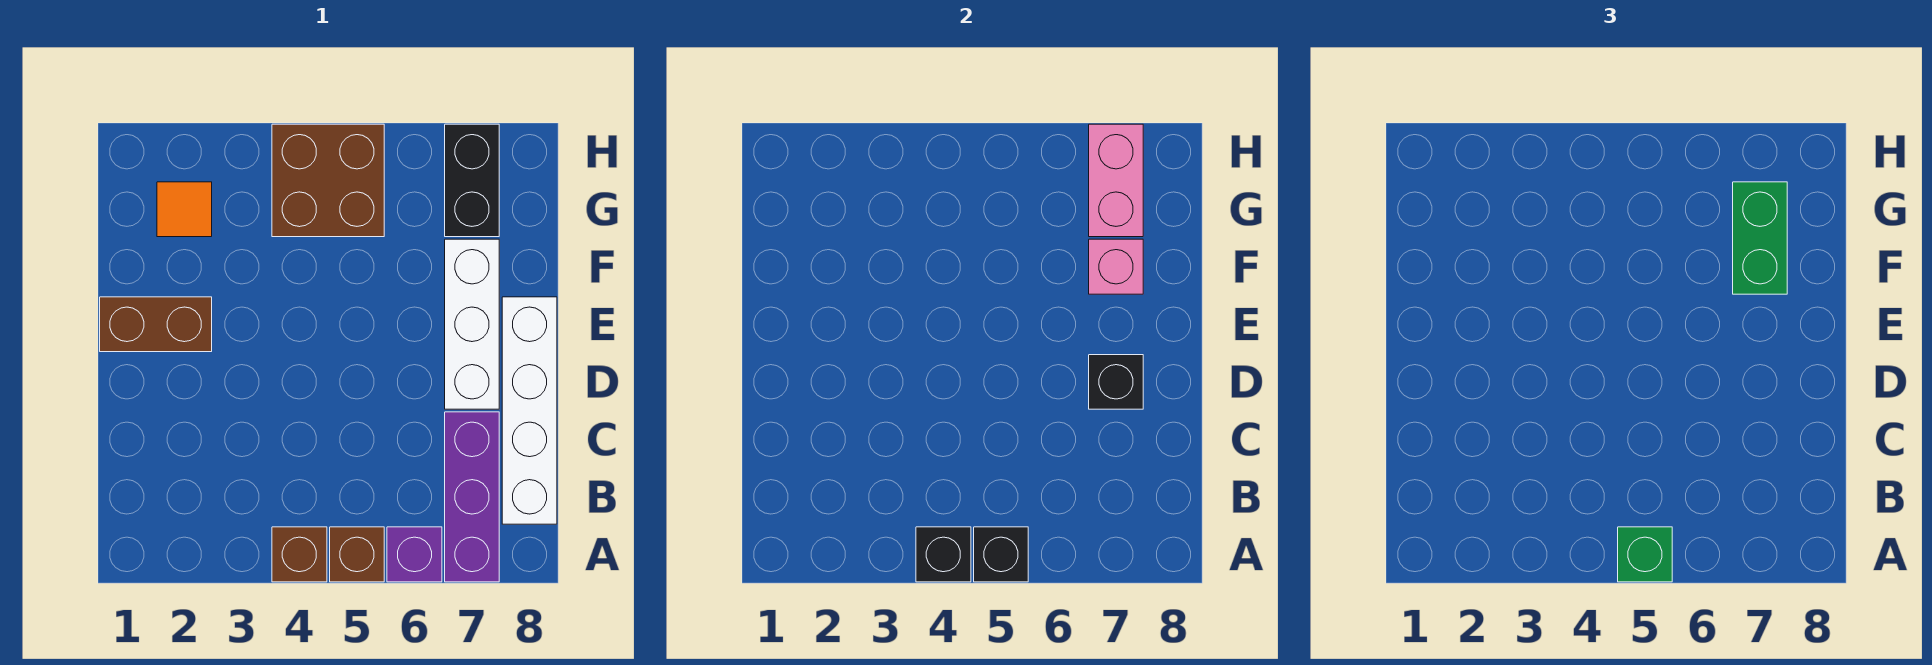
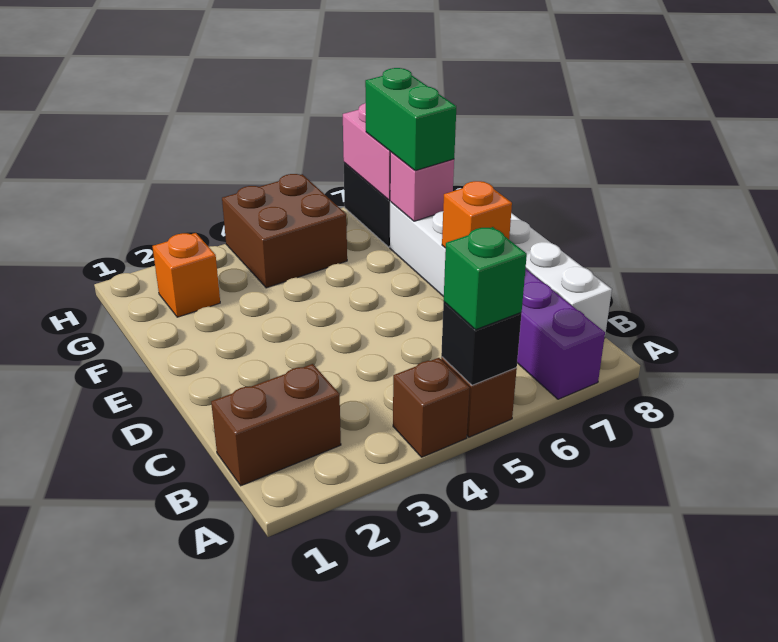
black 1x1 brick [916,527,971,582] -> none
purple 1x1 brick [387,527,442,582] -> none
black 1x1 brick [1089,355,1143,409] -> orange 1x1 brick [442,181,512,248]
brown 1x2 brick [100,297,212,352] -> brown 1x2 brick moved to [211,364,341,486]
orange 1x1 tile [157,182,212,237] -> orange 1x1 brick [152,233,220,317]

